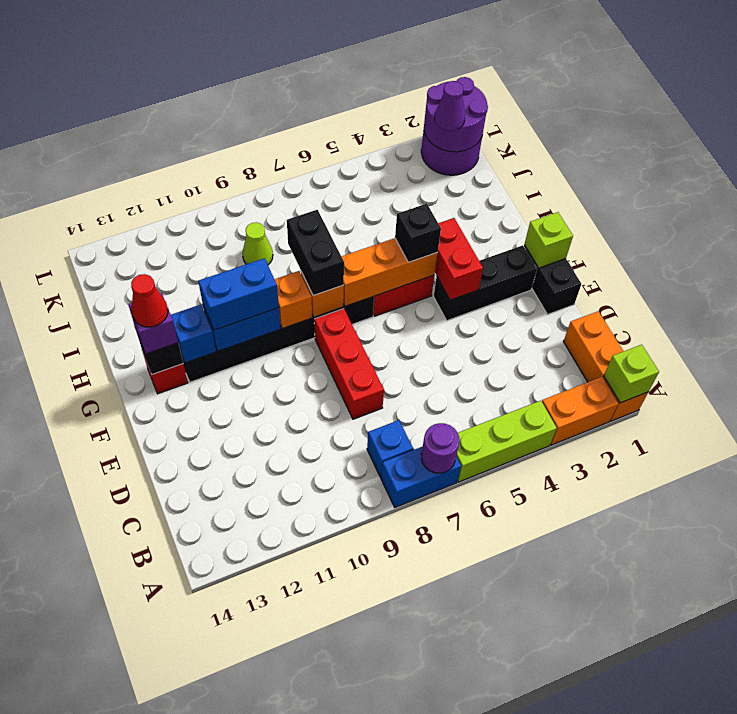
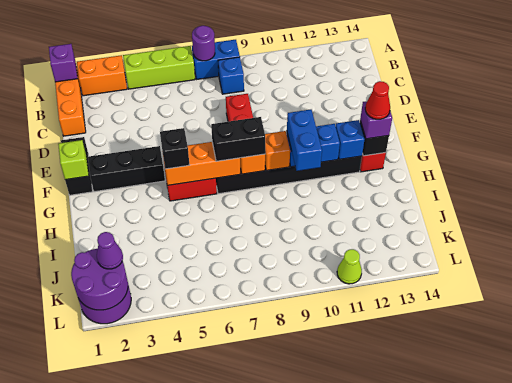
lime 1x1 brick [604,345,659,403] -> purple 1x1 brick [49,44,77,82]
red 1x2 brick [435,218,483,300] -> none
black 1x2 brick [287,210,344,296] -> black 1x2 brick turned to [211,117,265,161]
blue 1x2 brick [198,258,279,330] -> blue 1x2 brick turned to [287,110,322,171]
lime 1x1 cone [242,222,273,265] -> lime 1x1 cone moved to [337,249,362,284]

